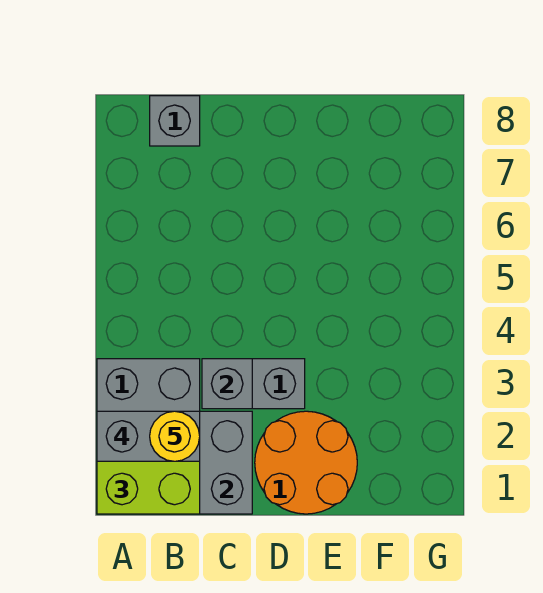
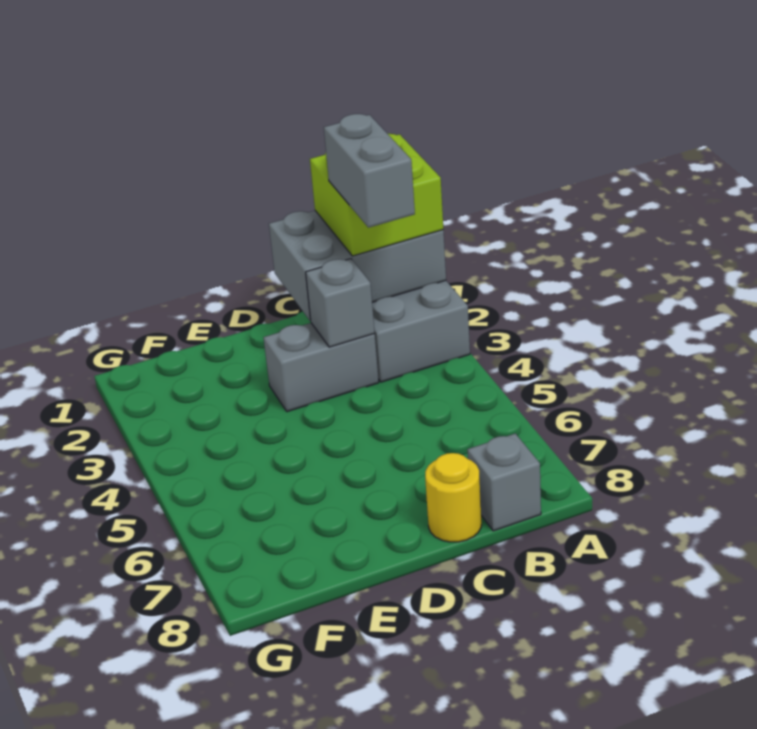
grey 1x2 brick [97,411,200,461] -> grey 1x2 brick turned to [324,114,415,228]
yellow 1x1 round brick [150,411,200,461] -> yellow 1x1 round brick moved to [425,453,481,542]
orange 2x2 round brick [255,411,357,514] -> none

